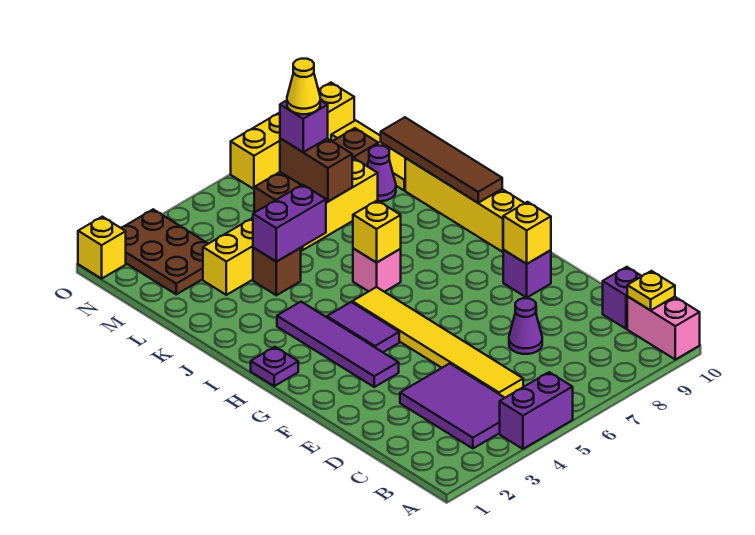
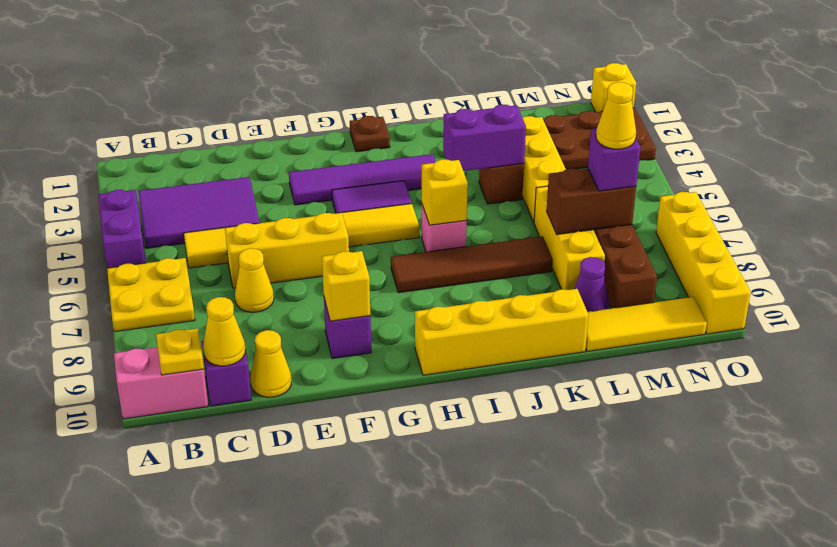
none -> yellow 2x2 plate [107,258,195,332]
none -> yellow 1x1 cone [203,297,245,366]
none -> yellow 1x3 brick [225,213,349,288]
purple 1x1 cone [509,298,542,354] -> yellow 1x1 cone [235,248,274,312]
none -> yellow 1x1 cone [250,330,291,397]
purple 1x1 plate [251,347,298,386] -> brown 1x1 plate [350,116,390,152]
brown 1x4 tile [381,117,502,203] -> brown 1x4 tile moved to [391,236,553,293]
purple 1x2 brick [253,185,326,262] -> purple 1x2 brick turned to [443,105,526,171]

